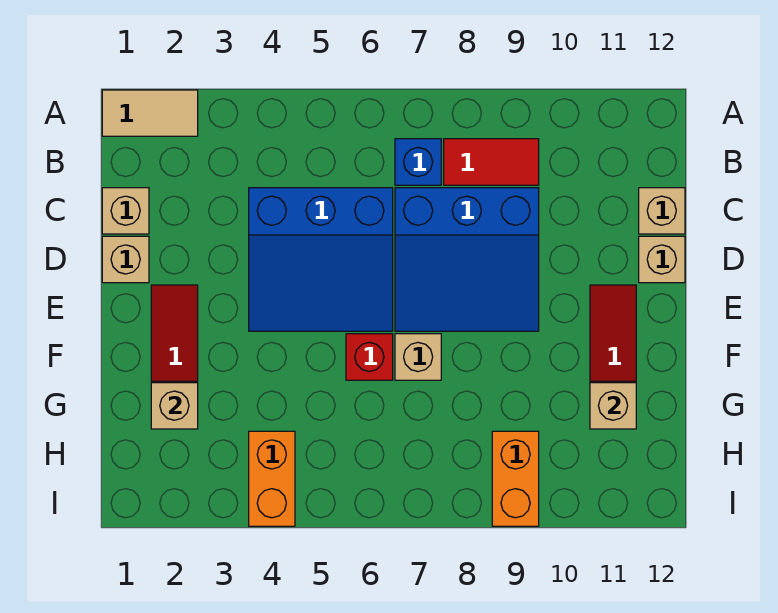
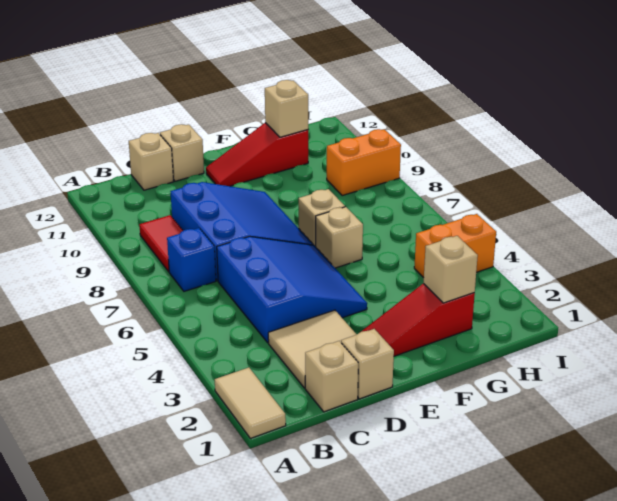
none -> tan 2x2 tile [268,310,357,388]
red 1x1 brick [346,334,393,380] -> tan 1x1 brick [316,207,363,268]

